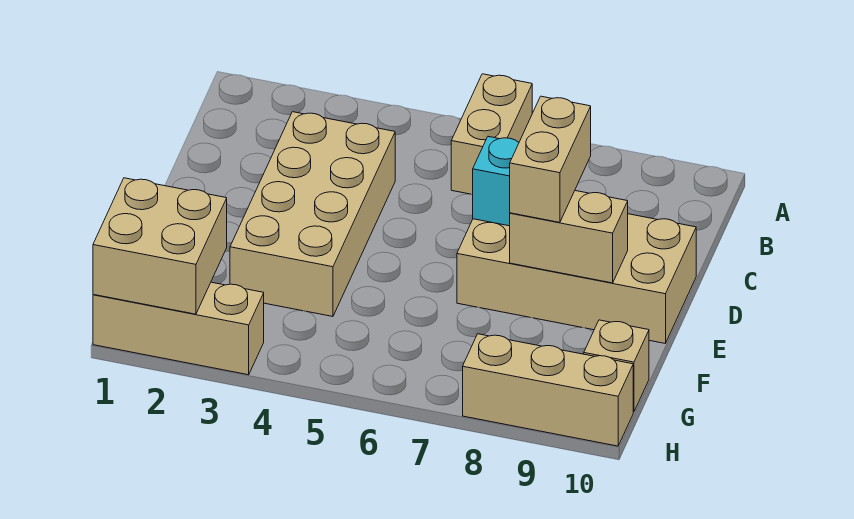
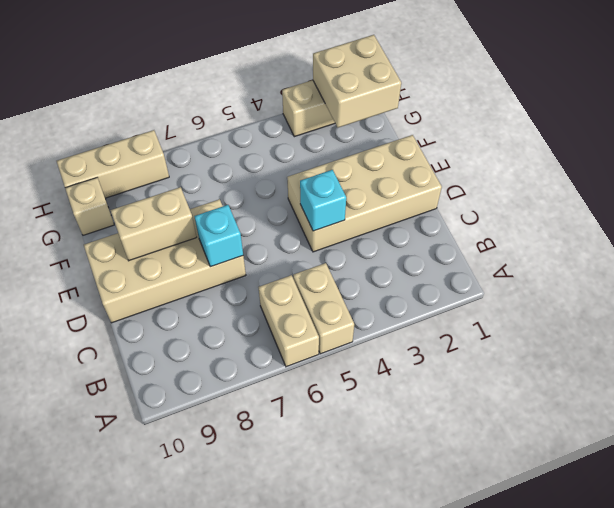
tan 2x4 brick [230,112,395,317] -> tan 2x4 brick turned to [287,135,442,252]
none -> cyan 1x1 brick [300,170,346,231]
tan 1x2 brick [510,96,591,222] -> tan 1x2 brick moved to [293,263,354,354]

